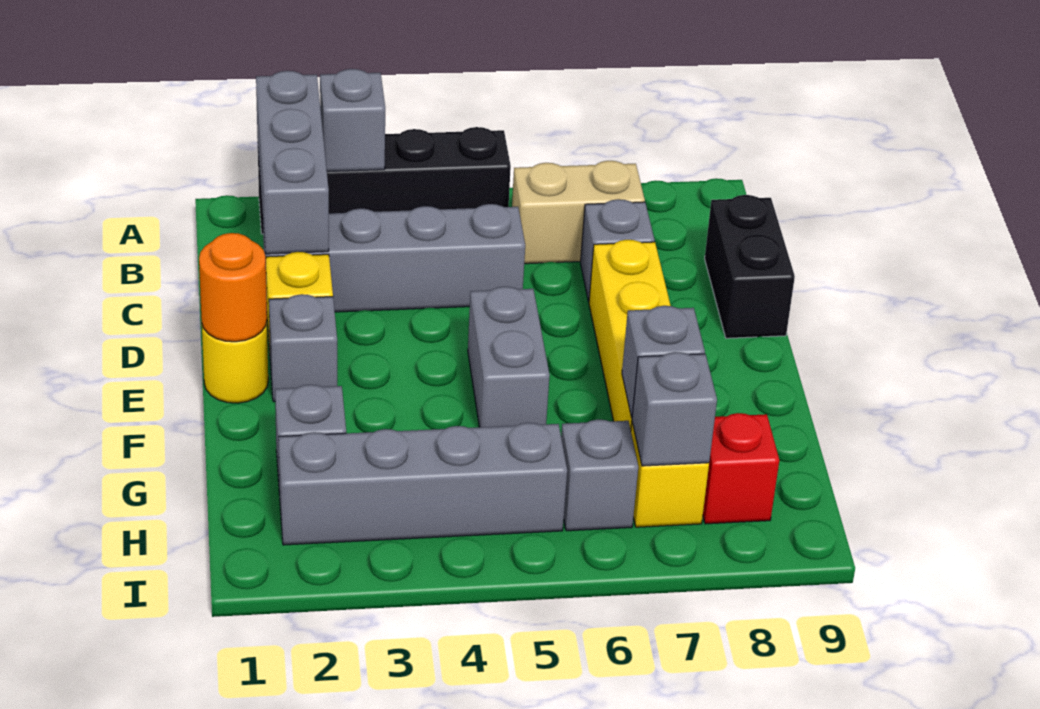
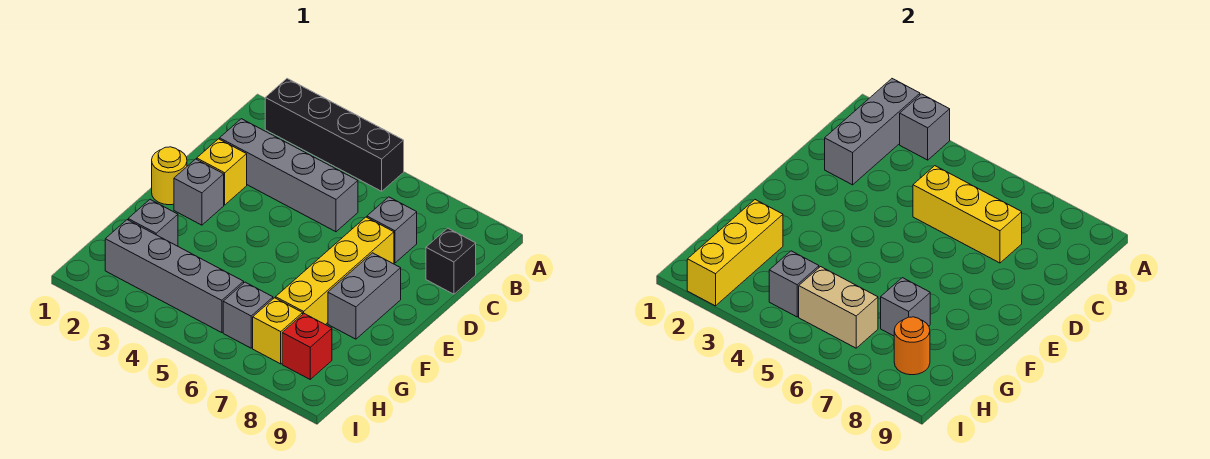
tan 1x2 brick [512,161,645,264] -> tan 1x2 brick moved to [799,267,878,348]
none -> yellow 1x3 brick [913,166,1022,263]
black 1x2 brick [705,195,795,338] -> black 1x1 brick [426,228,476,294]
orange 1x1 round brick [199,233,267,342] -> orange 1x1 round brick moved to [894,317,930,375]
grey 1x2 brick [468,286,550,427] -> grey 1x2 brick moved to [328,253,401,339]
none -> yellow 1x3 brick [687,200,783,306]
grey 1x1 brick [632,352,717,466] -> grey 1x1 brick moved to [769,251,819,317]

